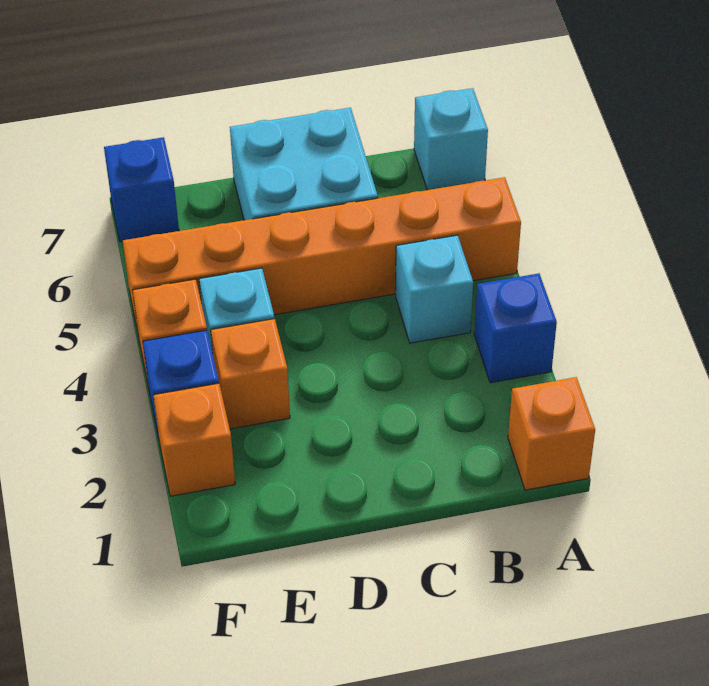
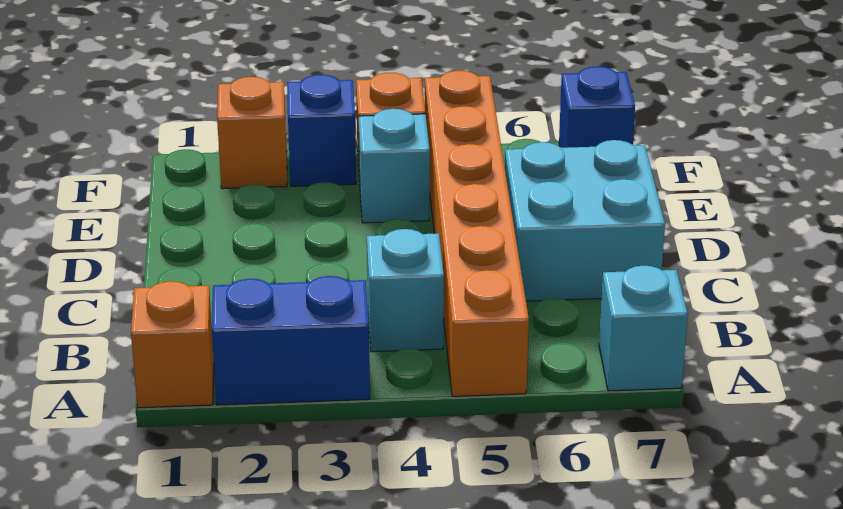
blue 1x1 brick [474,273,557,383] -> blue 1x2 brick [212,276,370,405]
orange 1x1 brick [211,319,290,429] -> none

